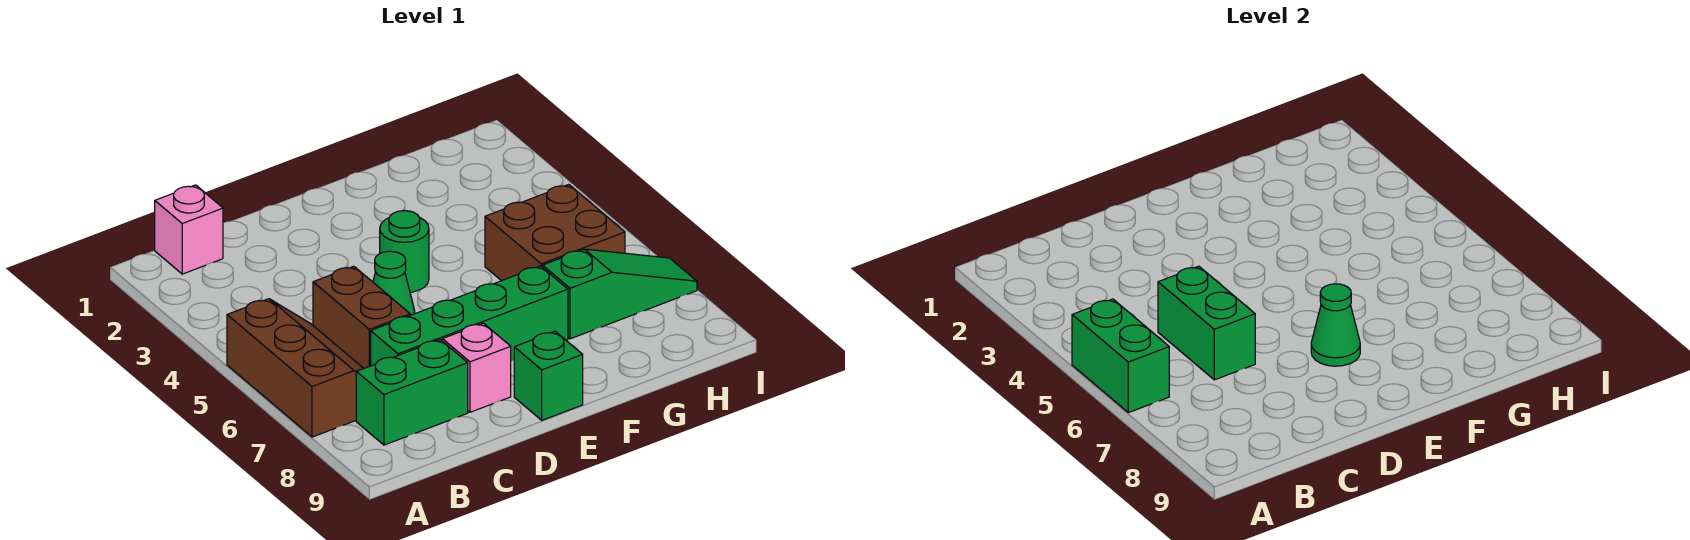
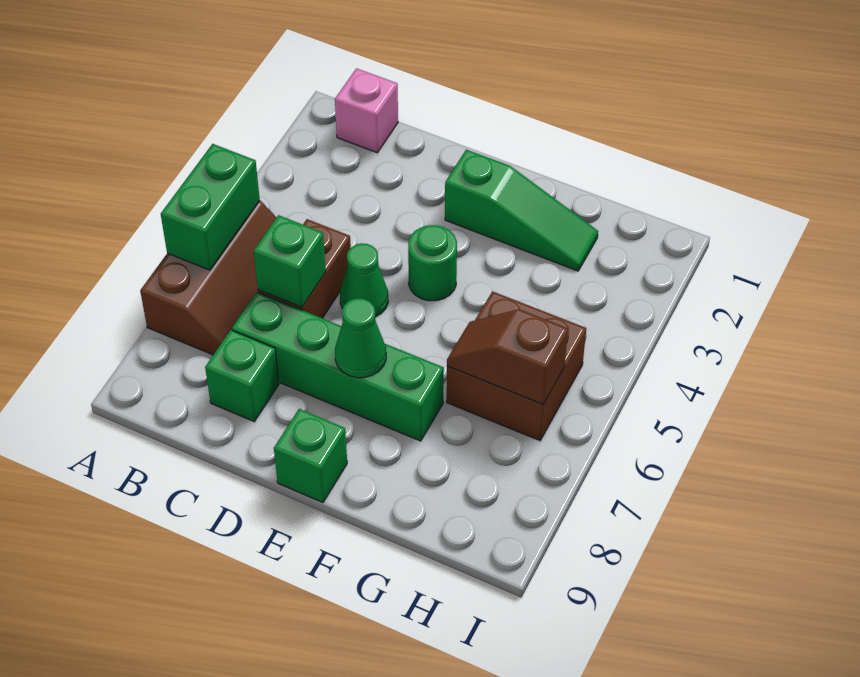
green 1x2 brick [356,340,468,445] -> green 1x1 brick [205,330,279,422]
green 1x2 brick [1158,266,1255,380] -> green 1x1 brick [254,215,326,307]
pink 1x1 brick [442,323,511,412] -> none
none -> brown 1x2 slope [447,309,568,405]
green 1x3 slope [543,249,697,339] -> green 1x3 slope moved to [445,150,598,271]

